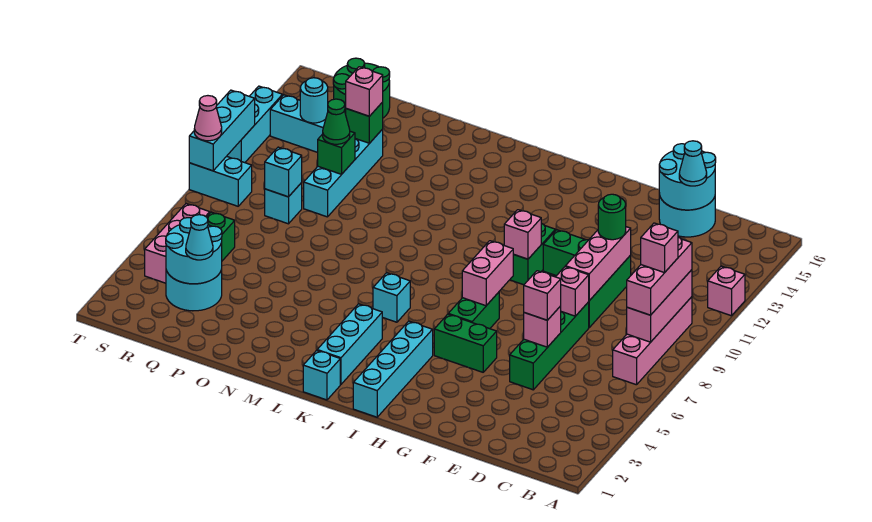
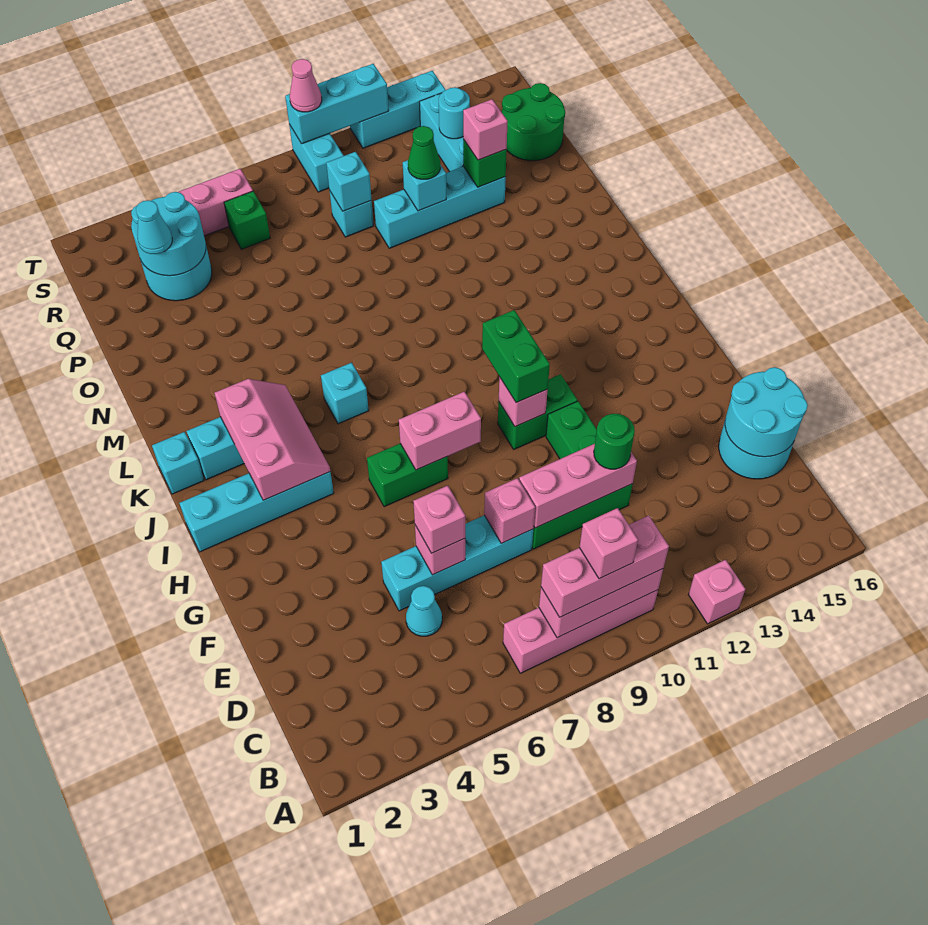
cyan 1x1 cone [679,141,707,186] -> cyan 1x1 cone moved to [406,586,442,636]
green 1x4 brick [510,302,589,390] -> cyan 1x4 brick [381,515,533,611]
green 1x2 brick [434,314,497,372] -> green 1x2 brick moved to [482,310,550,403]
none -> pink 2x3 slope [215,379,330,500]
green 1x1 brick [318,131,355,174] -> cyan 1x1 brick [403,160,446,211]

